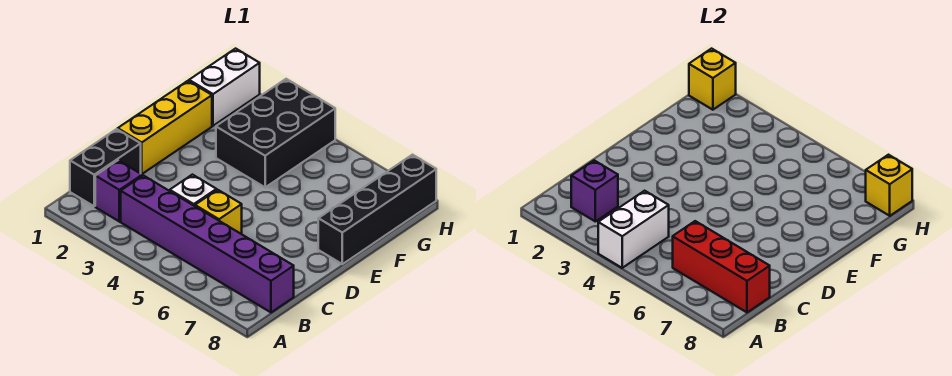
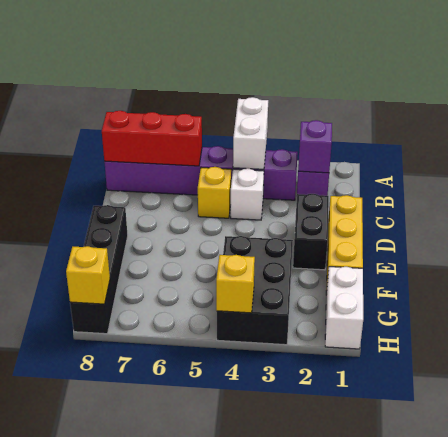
black 1x2 brick [70,129,141,206] -> black 1x2 brick moved to [293,194,329,270]
yellow 1x1 brick [689,49,736,110] -> yellow 1x1 brick moved to [216,255,255,313]

